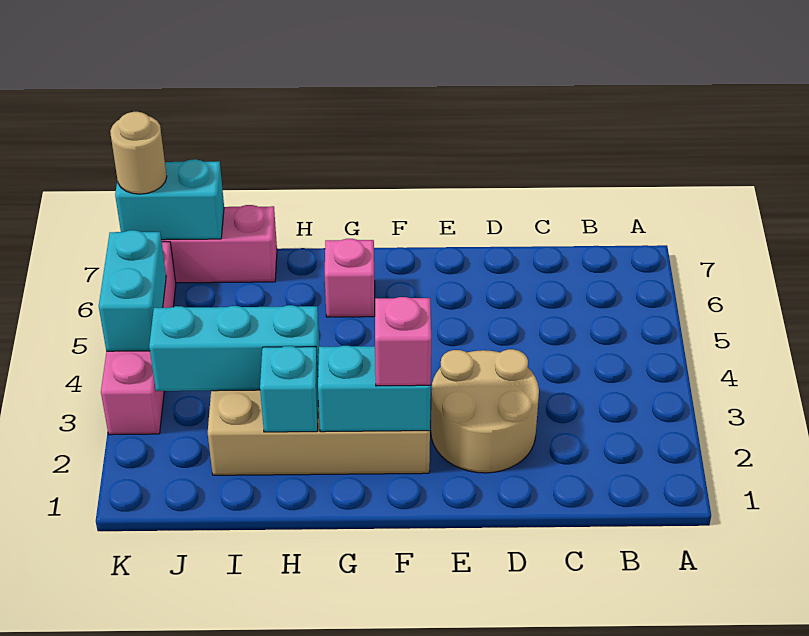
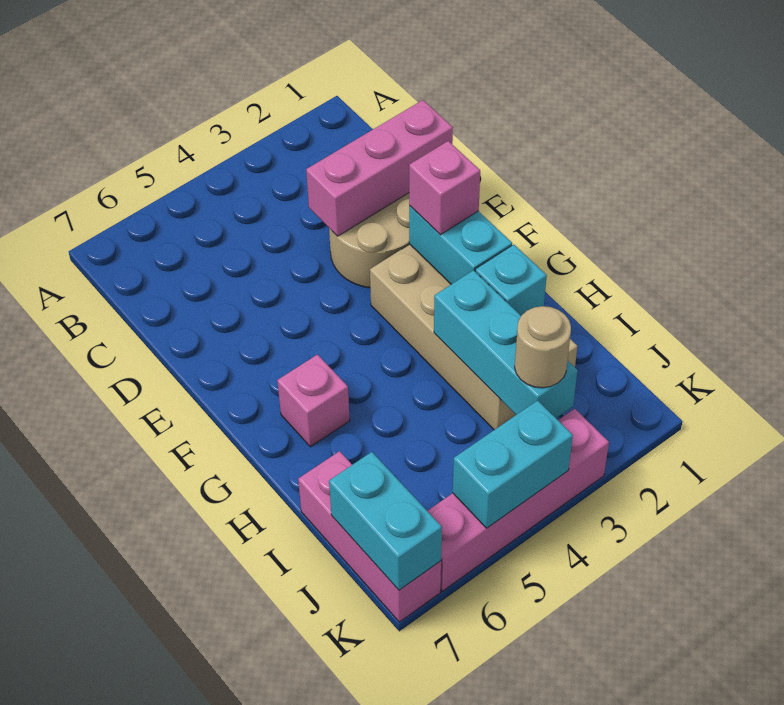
none -> pink 1x3 brick [306,100,453,236]
tan 1x1 round brick [110,112,167,194] -> tan 1x1 round brick moved to [515,306,571,388]

